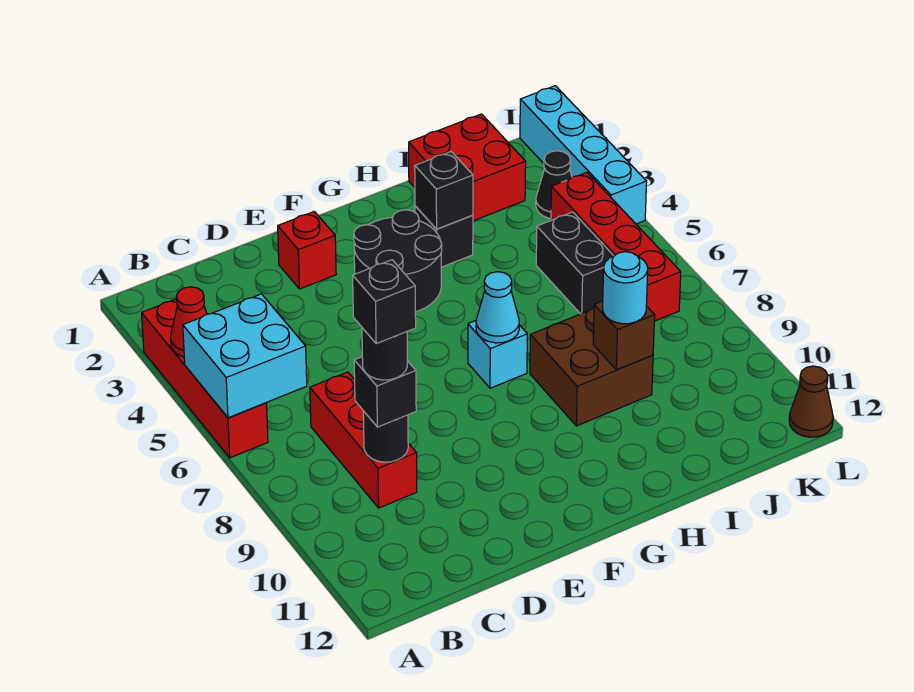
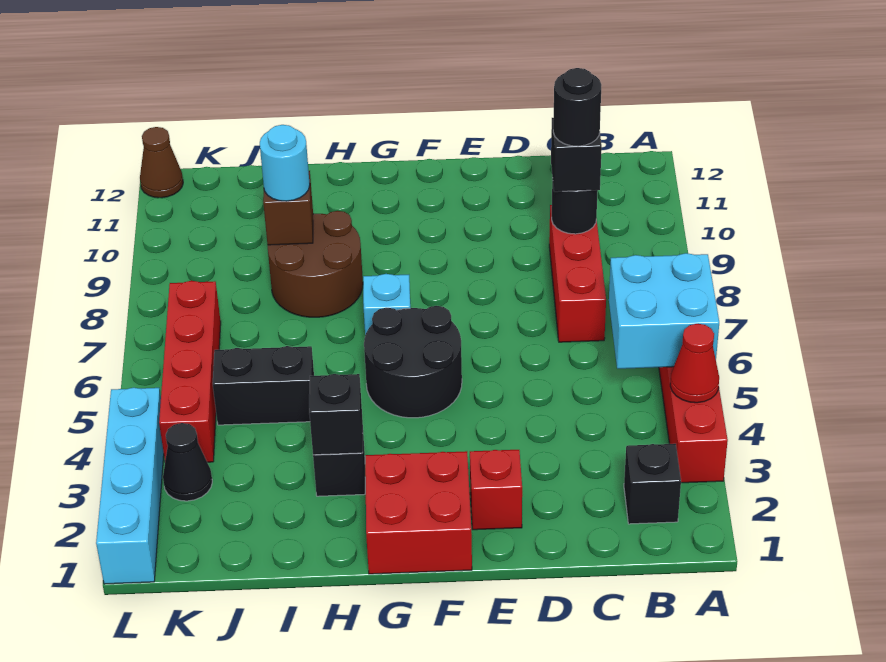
black 1x1 brick [353,260,416,344] -> black 1x1 brick moved to [624,444,681,524]
black 2x2 round brick [354,210,442,312] -> black 2x2 round brick moved to [364,306,462,418]
cyan 1x1 cone [476,272,519,343] -> none
brown 2x2 brick [530,308,653,426] -> brown 2x2 round brick [268,211,363,317]
red 2x2 brick [409,114,526,221] -> red 2x2 brick moved to [365,451,472,574]
black 1x2 brick [536,212,613,314] -> black 1x2 brick turned to [213,346,314,425]

